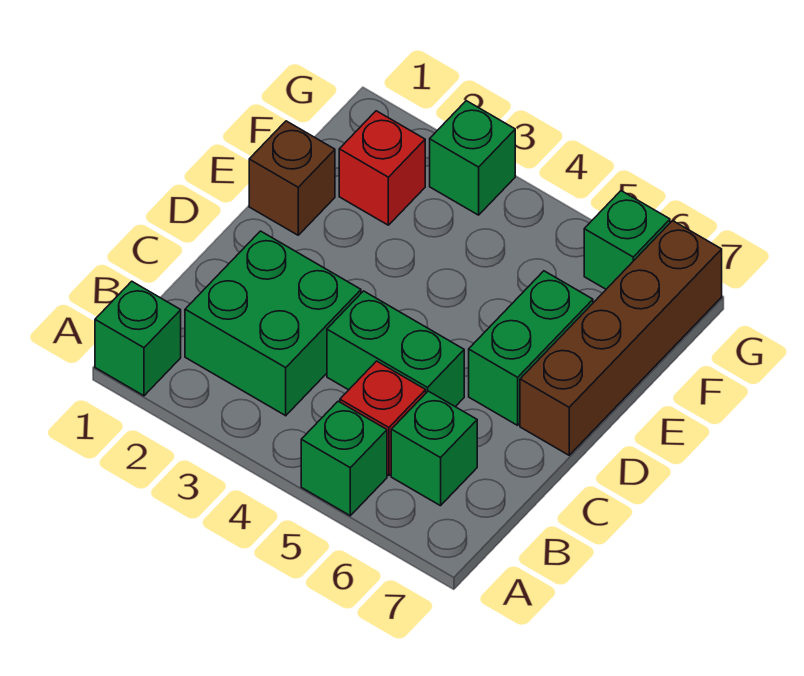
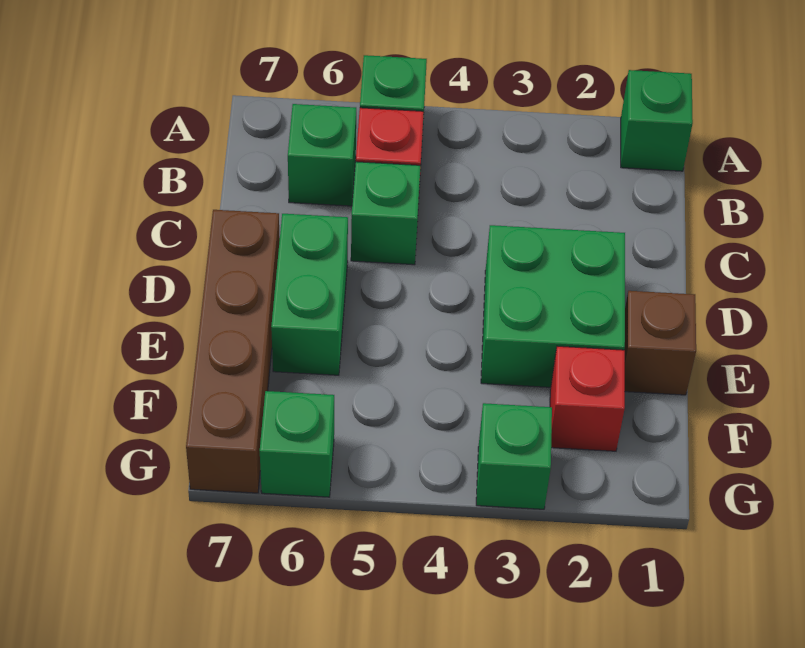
green 2x2 brick [185,231,361,416] -> green 2x2 brick moved to [481,225,625,387]
green 1x2 brick [327,291,464,407] -> green 1x1 brick [351,162,421,265]

